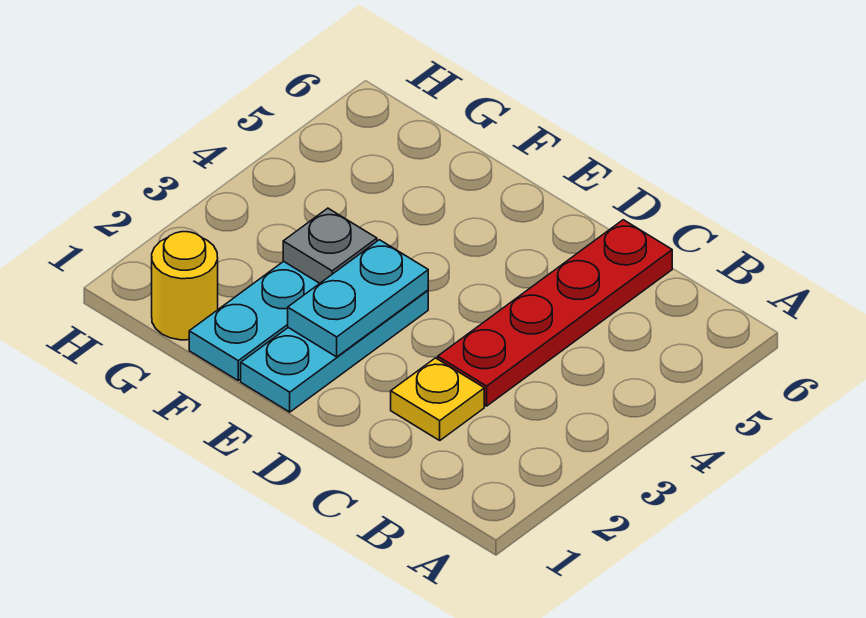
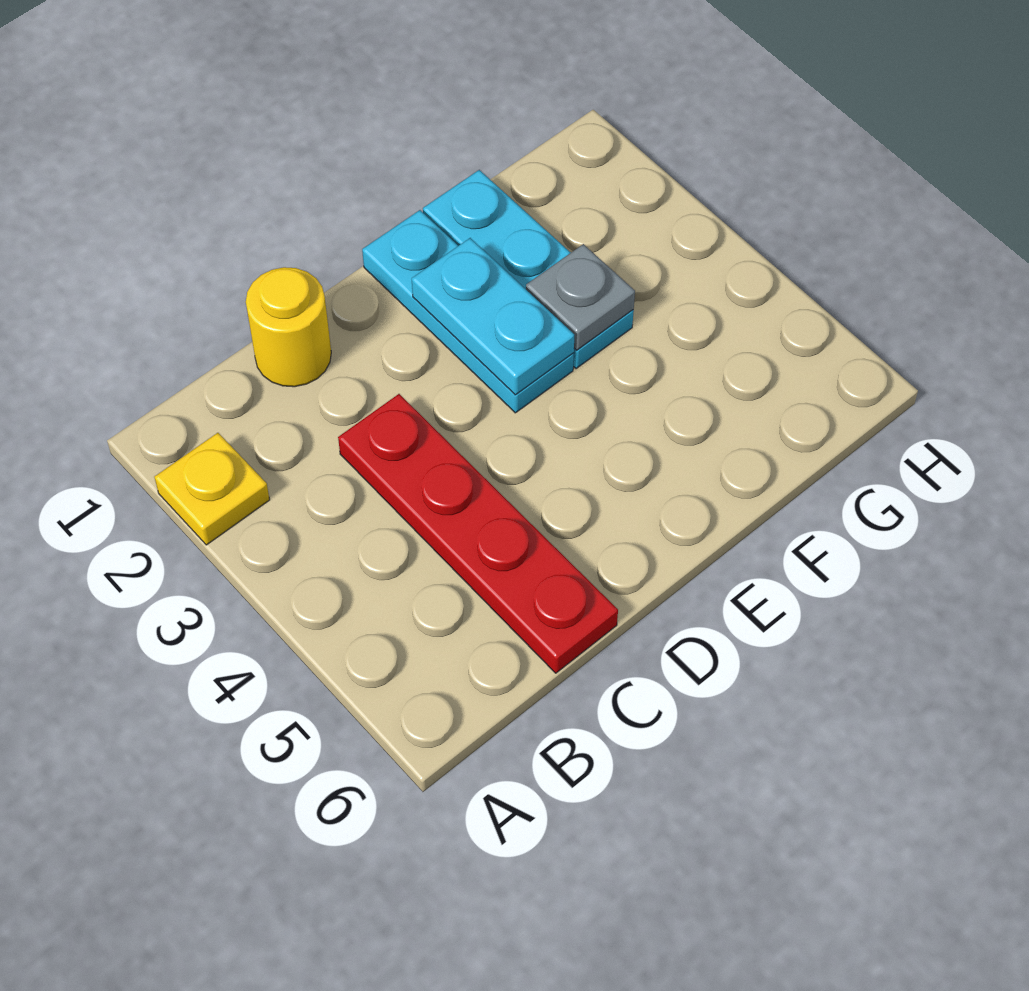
yellow 1x1 plate [391,358,484,440] -> yellow 1x1 plate moved to [154,433,270,545]
yellow 1x1 round brick [152,232,218,340] -> yellow 1x1 round brick moved to [246,267,331,387]

